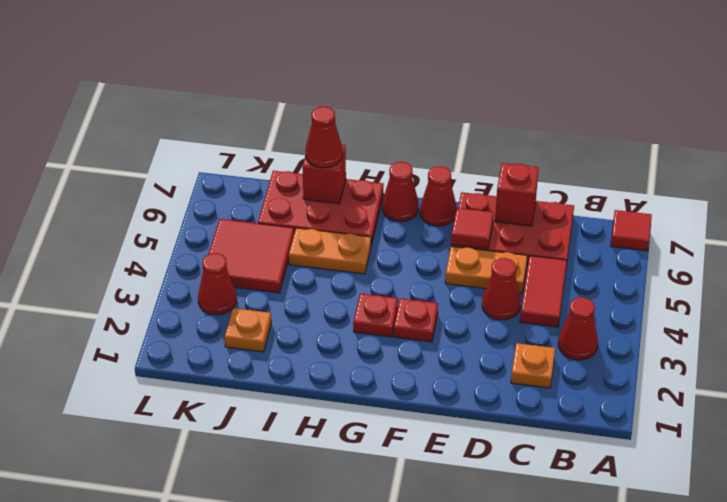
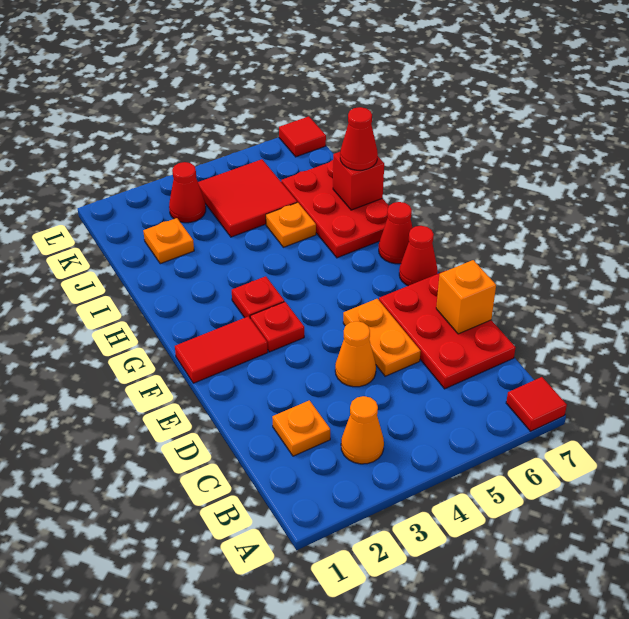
red 1x1 cone [558,297,598,360] -> orange 1x1 cone [341,396,384,464]
red 1x2 tile [520,256,567,327] -> red 1x2 tile moved to [175,316,268,383]
red 1x1 cone [482,258,521,320] -> orange 1x1 cone [335,321,376,387]
red 1x1 brick [495,163,539,226] -> orange 1x1 brick [436,260,496,334]
red 1x1 tile [451,208,494,249] -> red 1x1 tile moved to [279,116,326,157]
orange 1x2 plate [289,228,371,274] -> orange 1x1 plate [266,203,316,247]

